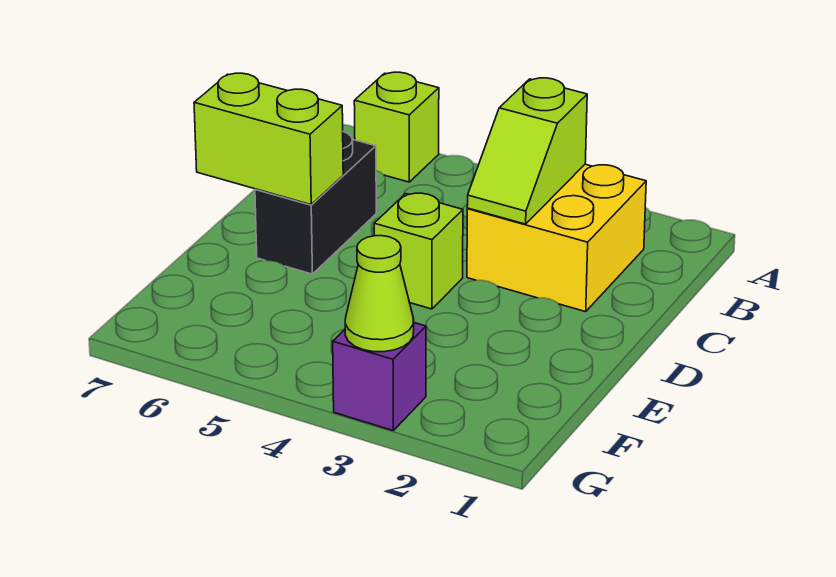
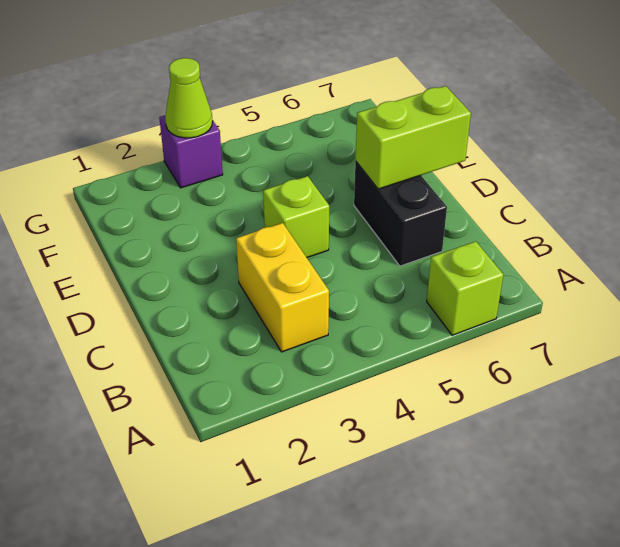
yellow 2x2 brick [467,164,646,312] -> yellow 1x2 brick [236,223,329,352]
lime 1x2 slope [467,78,587,224] -> none

